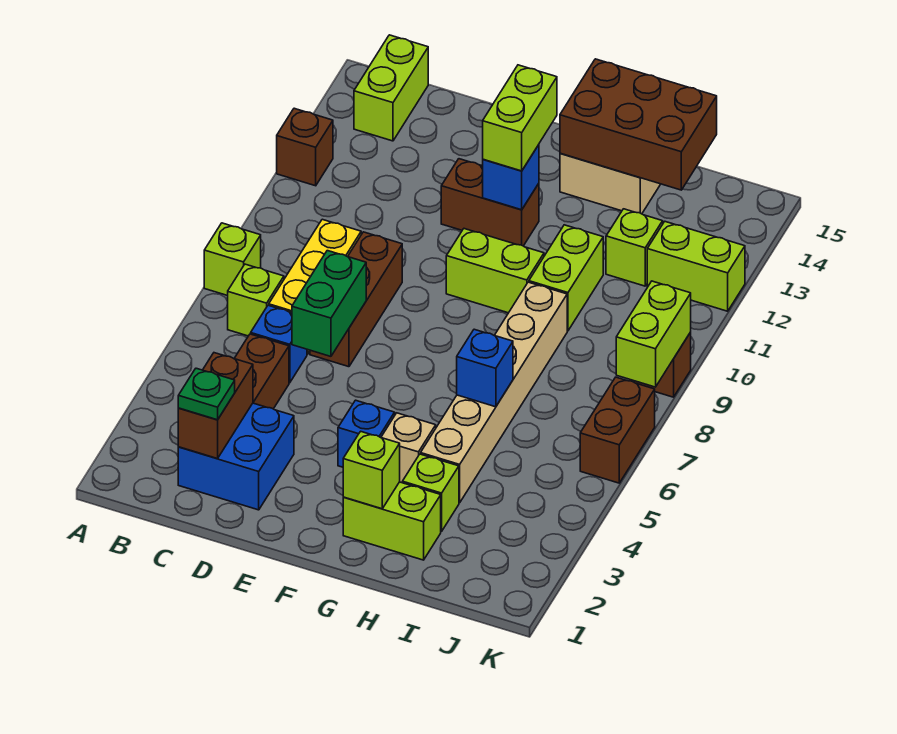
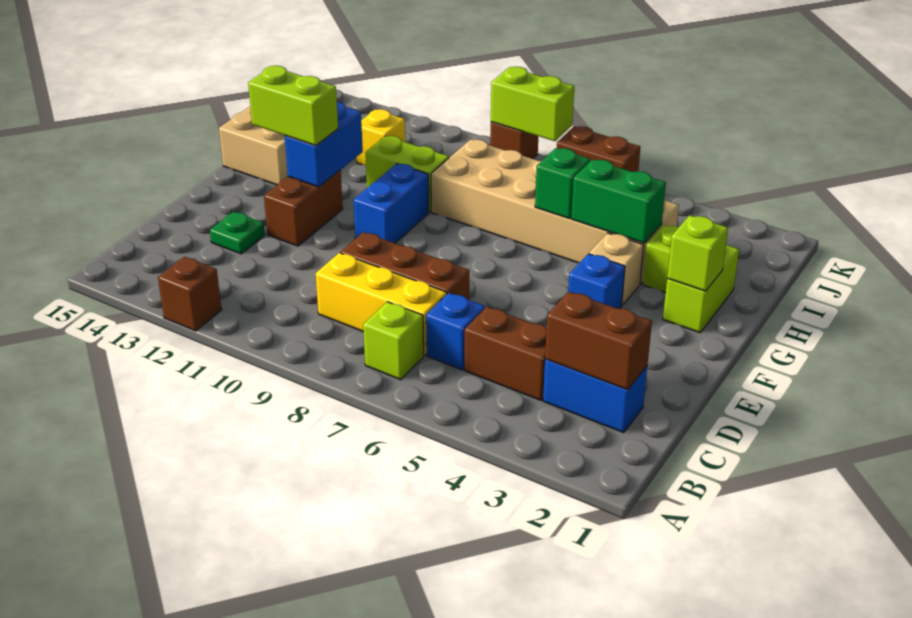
lime 1x1 brick [204,223,261,296] -> none
lime 1x2 brick [354,35,428,141] -> none
blue 2x2 brick [178,403,294,510] -> blue 1x2 brick [543,359,647,433]
green 1x1 plate [178,368,235,420] -> green 1x1 plate moved to [210,212,265,254]
green 1x2 brick [292,251,366,356] -> green 1x2 brick moved to [571,160,666,243]
lime 1x2 brick [446,229,544,313] -> blue 1x2 brick [354,164,429,243]
blue 1x1 brick [483,145,539,210] -> blue 1x2 brick [285,102,363,187]
brown 2x3 brick [560,59,717,190] -> none
tan 1x6 brick [421,282,567,503] -> tan 2x6 brick [431,140,679,284]
blue 1x1 brick [457,329,513,407] -> green 1x1 brick [535,148,590,219]
lime 1x1 brick [606,209,663,286] -> yellow 1x1 brick [357,109,405,165]
lime 1x2 brick [647,222,745,311] -> none

